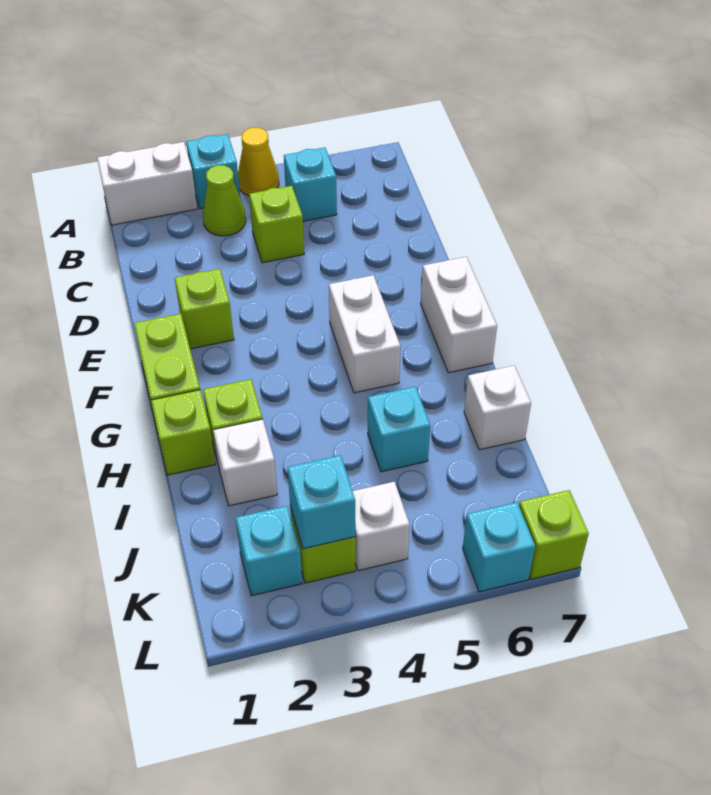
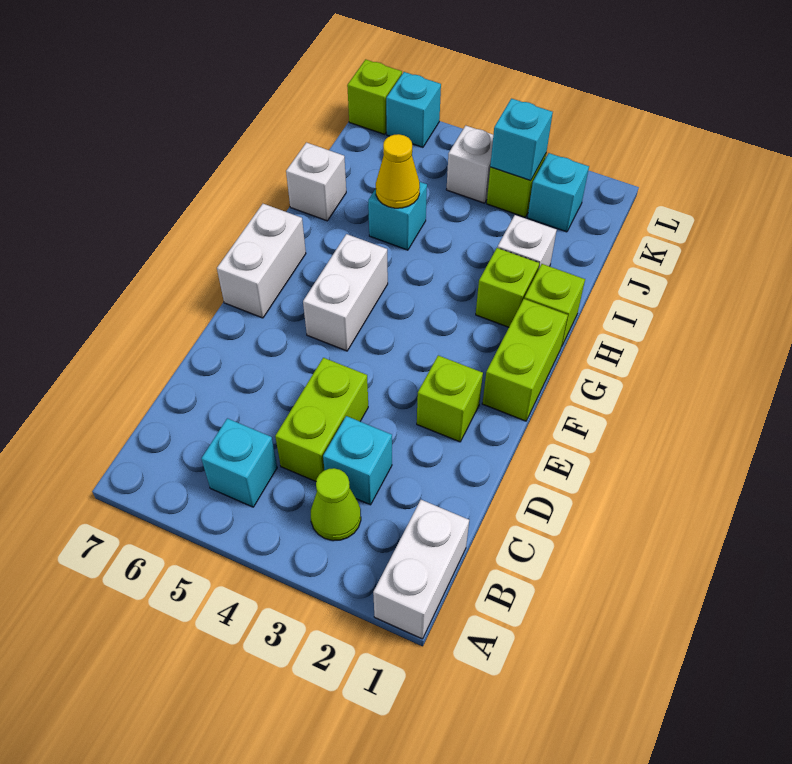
white 1x2 brick [97,142,197,225] -> white 1x2 brick turned to [373,500,469,639]
cyan 1x1 brick [186,134,240,209] -> cyan 1x1 brick moved to [323,416,392,505]
yellow 1x1 cone [238,128,279,196] -> yellow 1x1 cone moved to [376,134,420,208]
lime 1x1 brick [249,186,304,263] -> lime 1x2 brick [275,358,368,481]

